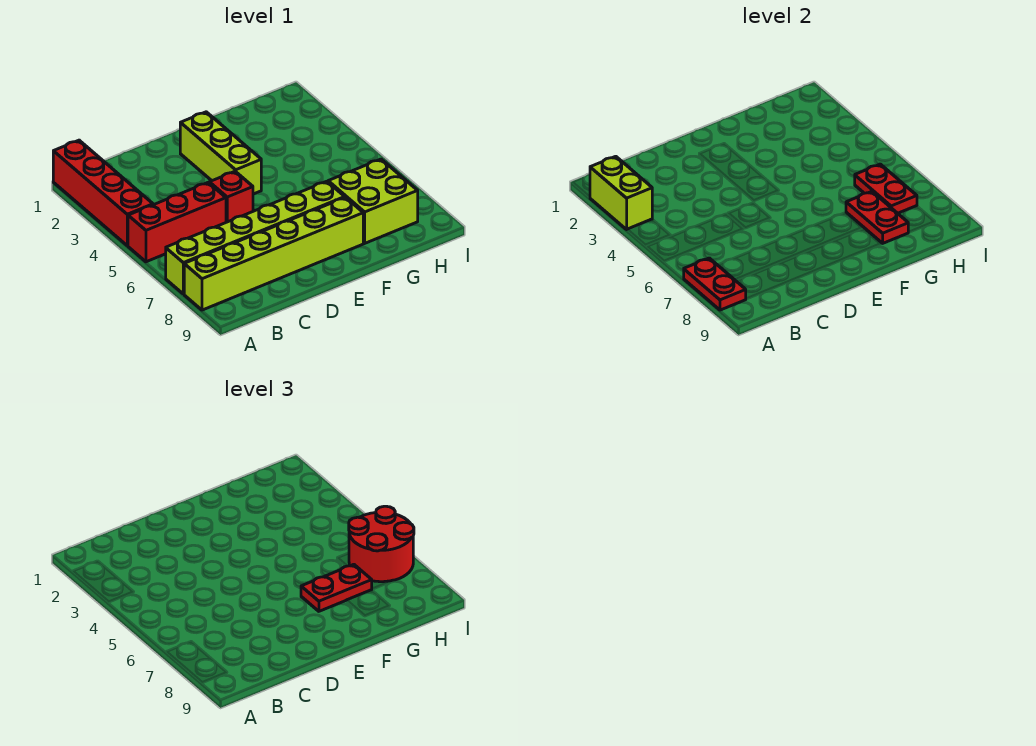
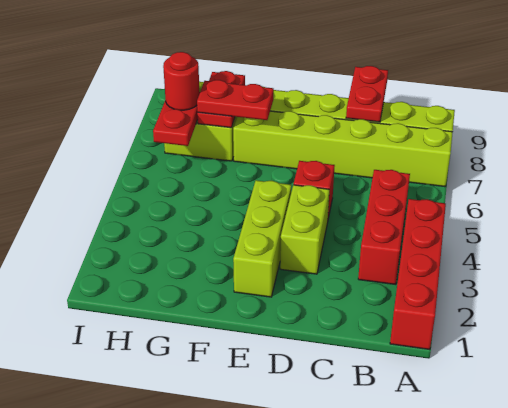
lime 1x2 brick [590,156,652,229] -> lime 1x2 brick moved to [280,185,329,274]
red 1x3 brick [128,183,226,262] -> red 1x3 brick turned to [358,170,410,285]
red 1x2 plate [684,258,746,310] -> red 1x2 plate moved to [346,66,388,122]
red 2x2 round brick [349,506,414,582] -> red 1x1 round brick [163,52,200,110]

